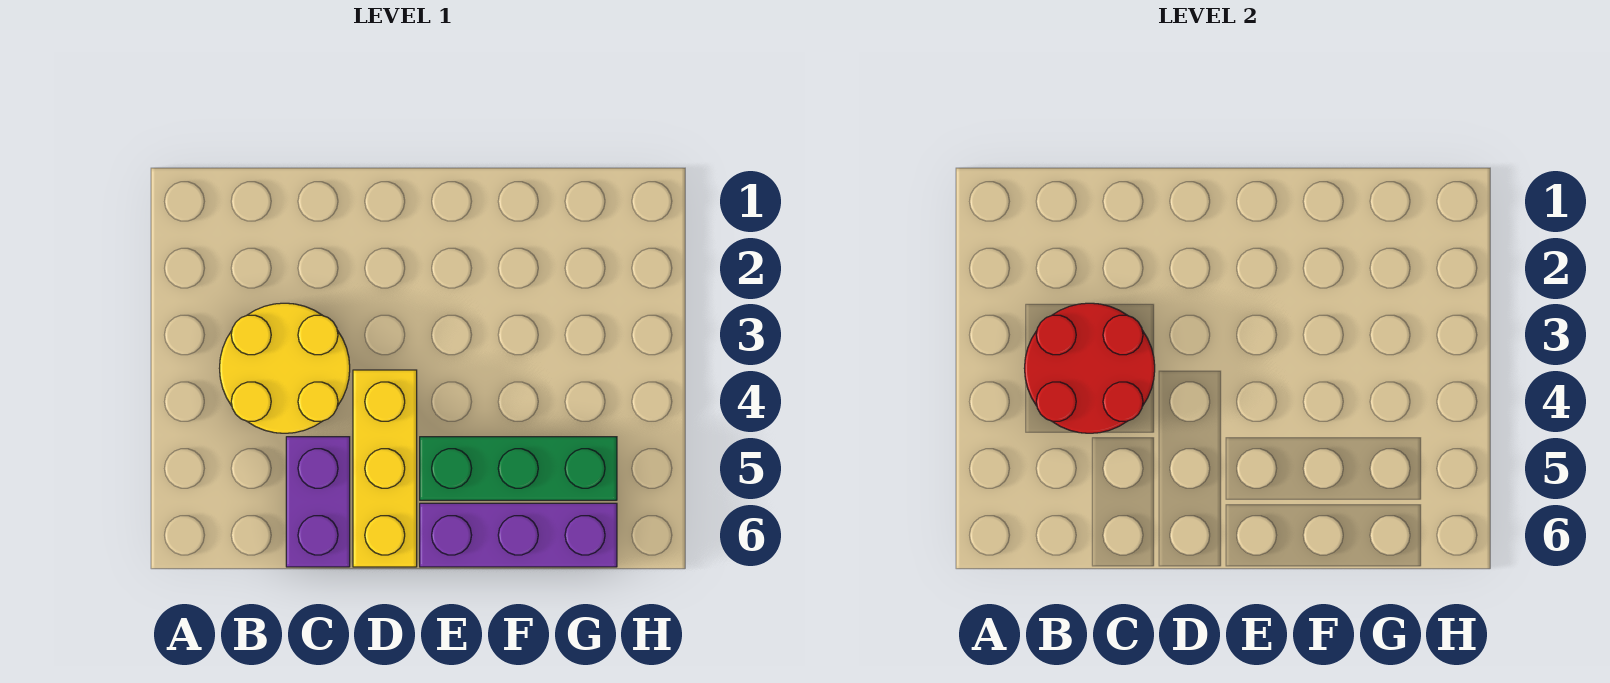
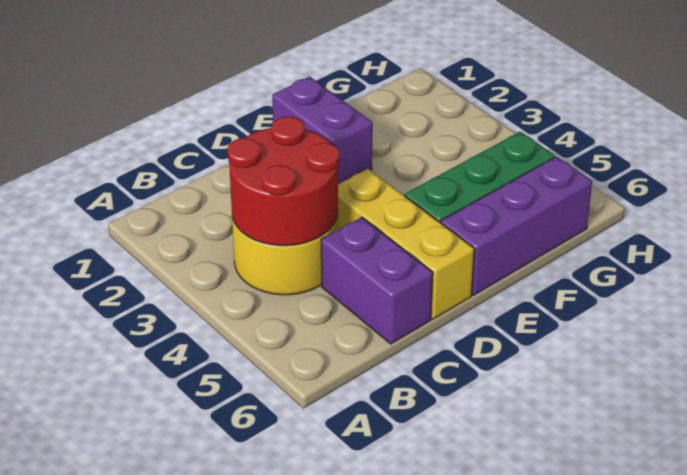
none -> purple 1x2 brick [272,77,373,184]

